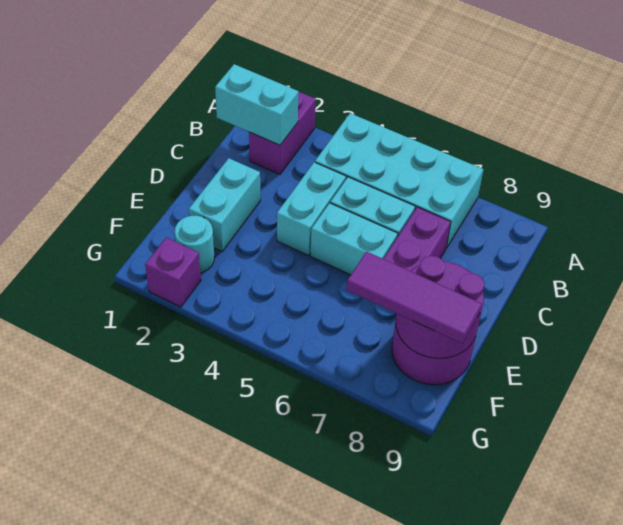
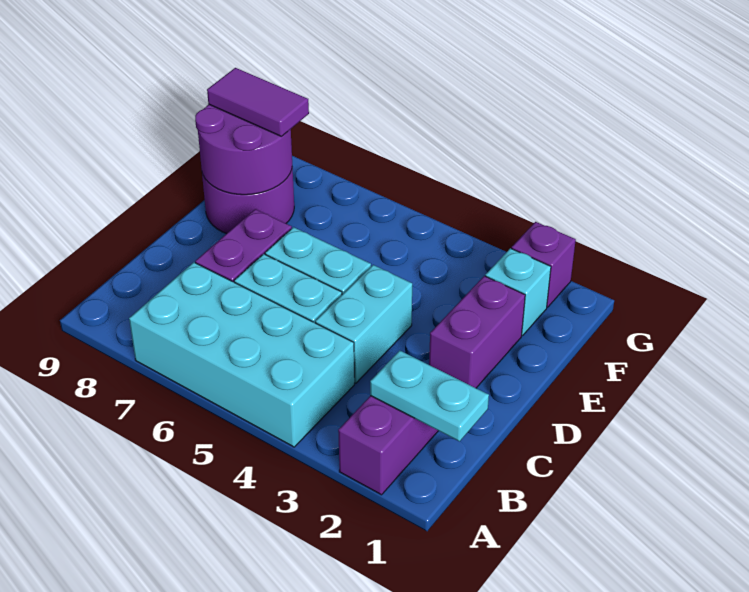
cyan 1x2 brick [215,64,298,145] -> cyan 1x2 plate [370,351,489,441]
cyan 1x2 brick [189,158,261,251] -> purple 1x2 brick [429,276,525,388]
cyan 1x1 round brick [175,216,215,273] -> cyan 1x1 brick [485,248,551,336]
purple 1x3 tile [347,252,482,343] -> purple 1x2 tile [207,68,309,137]

